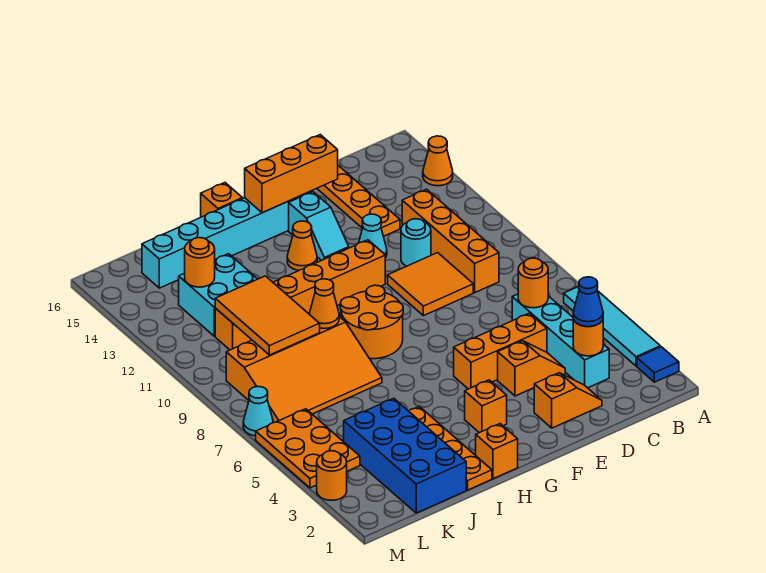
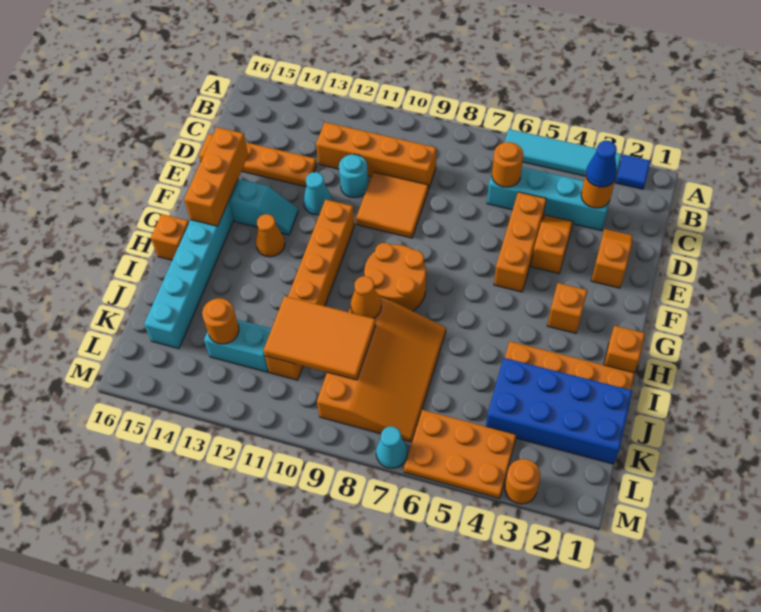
orange 1x1 cone [423,136,453,186] -> none
cyan 2x2 brick [179,254,257,336] -> cyan 1x2 brick [204,320,272,372]

